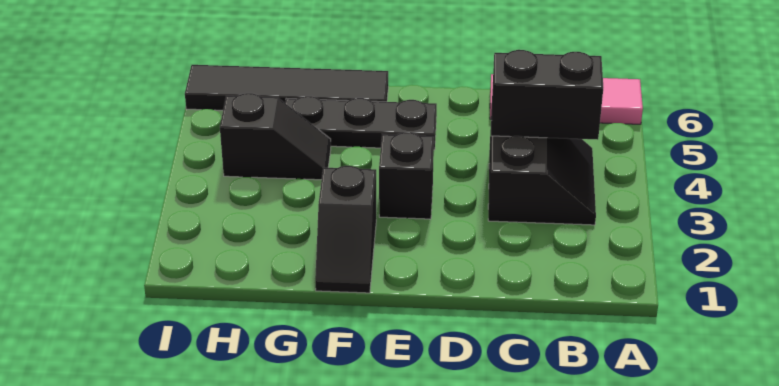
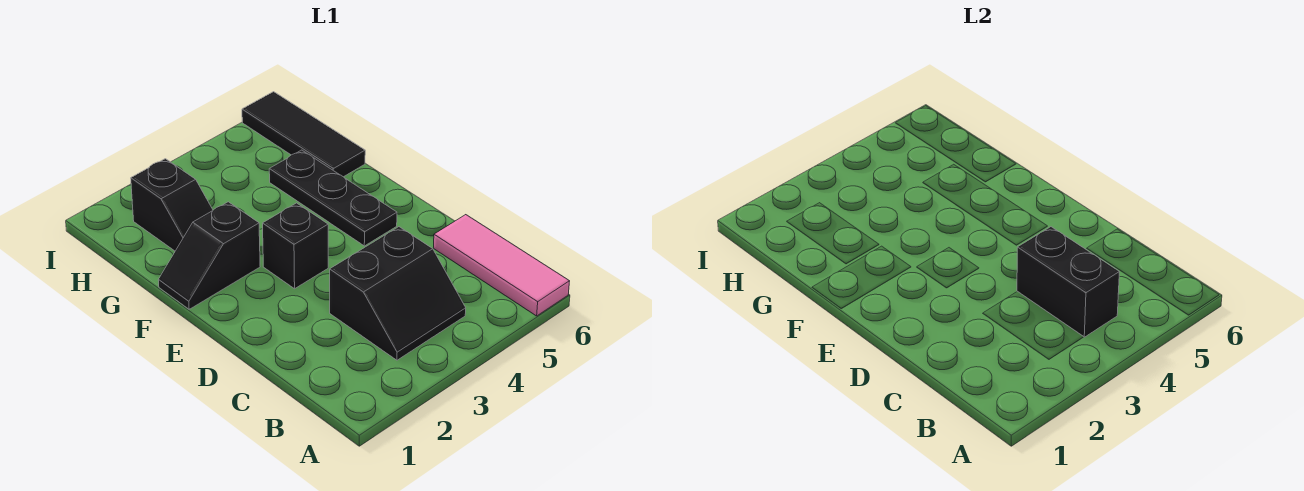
black 1x4 tile [185,65,388,110] -> black 1x3 tile [242,92,365,177]
black 1x2 slope [220,93,331,180] -> black 1x2 slope moved to [131,159,213,251]

